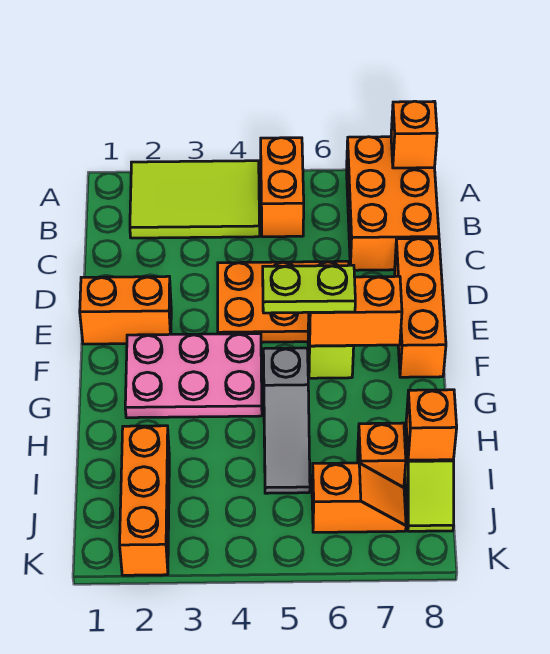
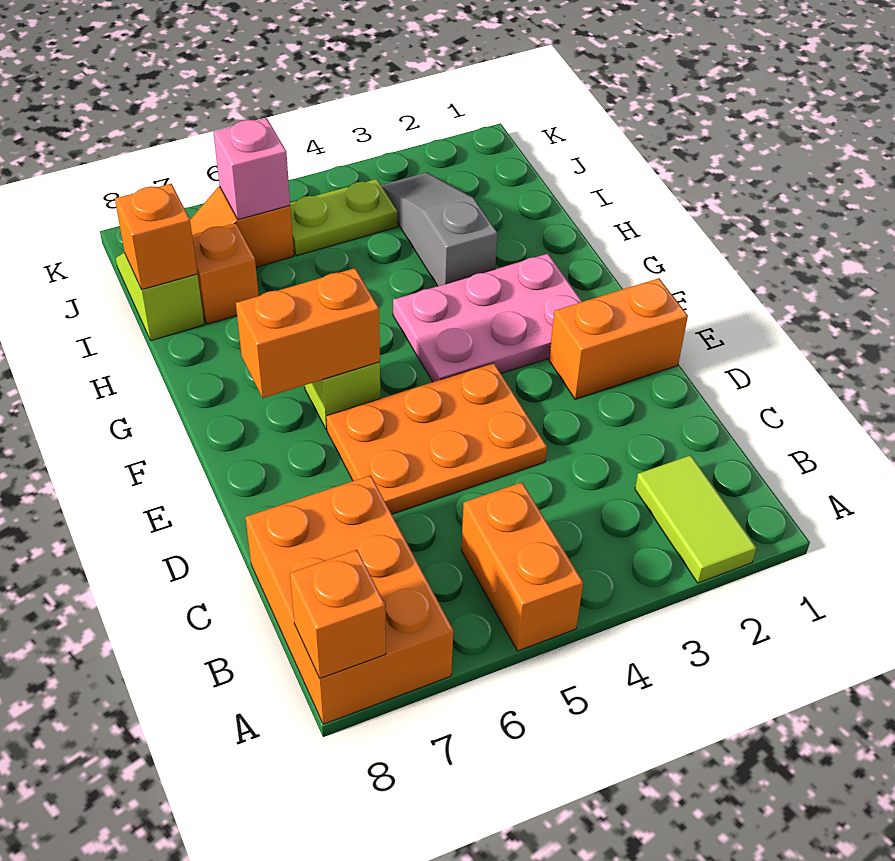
lime 2x3 tile [130,161,260,238] -> lime 1x2 tile [635,455,756,583]
orange 1x3 brick [395,238,446,377] -> none
lime 1x2 plate [263,265,355,313] -> lime 1x2 plate moved to [290,179,397,256]
grey 1x3 slope [263,348,310,493] -> grey 1x3 slope moved to [381,172,497,286]
orange 1x3 brick [120,426,169,575] -> none
none -> pink 1x1 brick [213,118,290,220]

